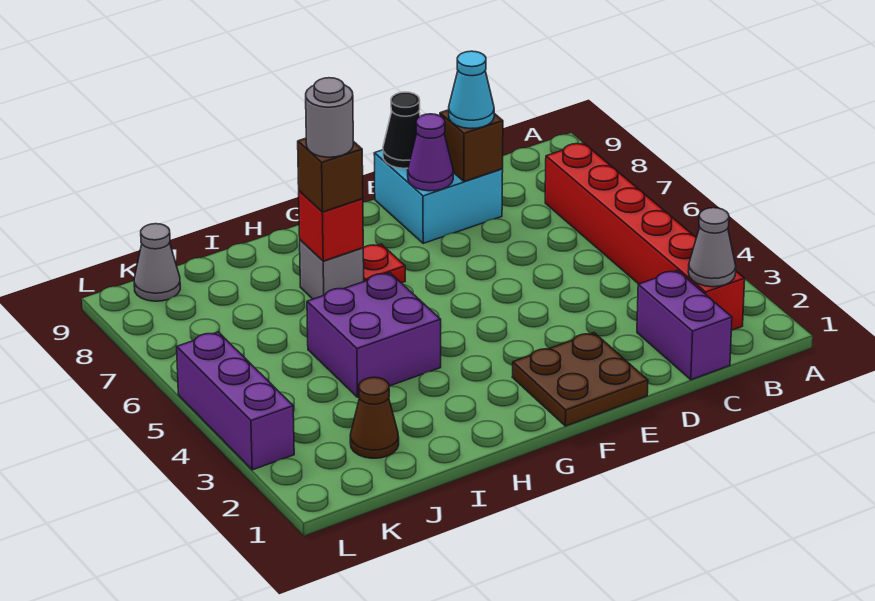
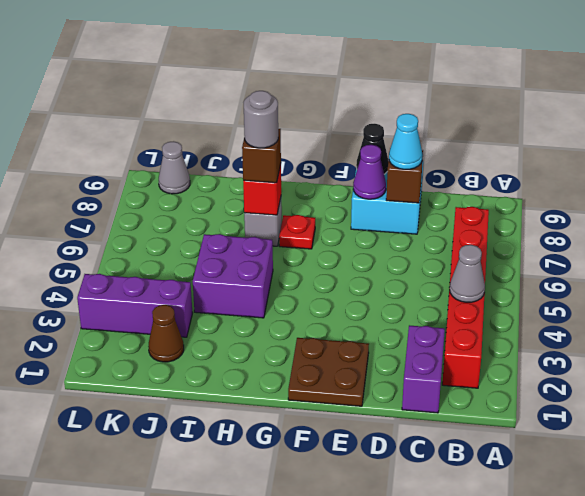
grey 1x1 cone [688,208,736,287] -> grey 1x1 cone moved to [449,245,485,302]
purple 1x3 brick [177,332,294,470] -> purple 1x3 brick turned to [77,274,192,337]

